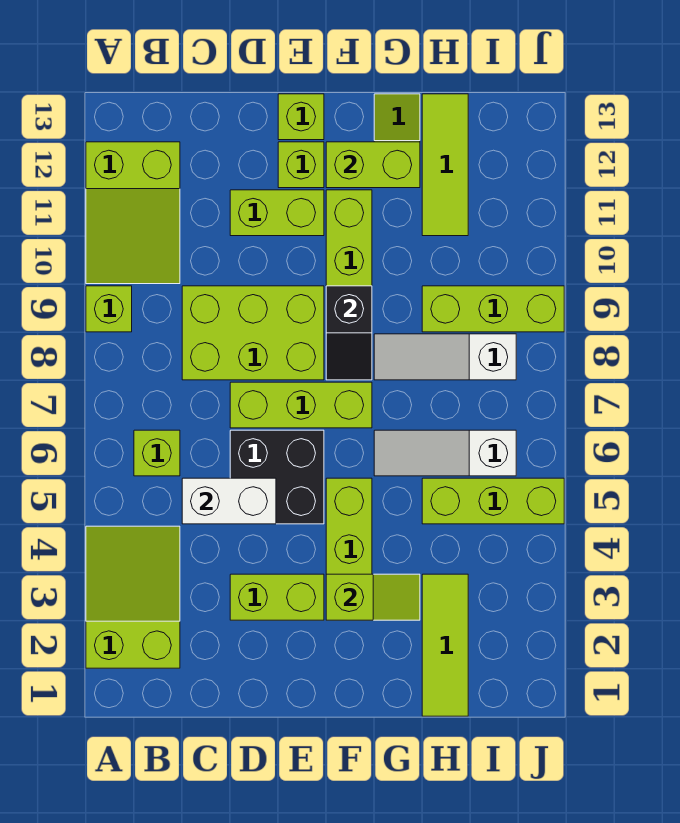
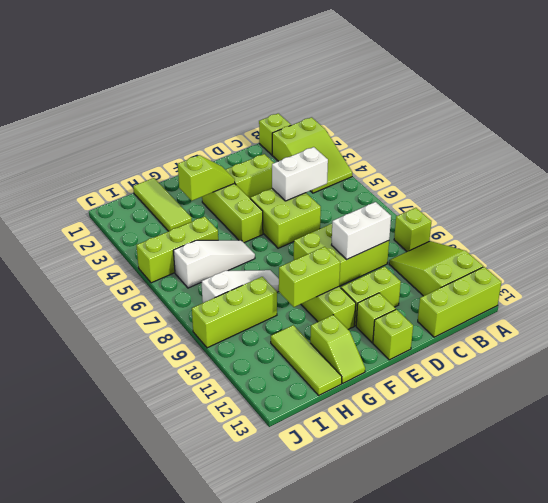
lime 1x1 brick [134,430,180,476] -> lime 1x1 brick moved to [259,113,291,155]
none -> white 1x2 brick [332,202,391,260]
black 2x2 brick [230,430,324,524] -> lime 2x2 brick [250,189,321,248]
lime 1x3 brick [230,382,372,428] -> lime 1x3 brick moved to [418,267,501,337]
lime 1x2 slope [326,574,420,620] -> lime 1x2 slope turned to [178,155,235,201]
black 1x2 slope [326,286,372,380] -> none
lime 1x2 brick [326,142,420,188] -> lime 1x2 brick moved to [279,247,340,307]

